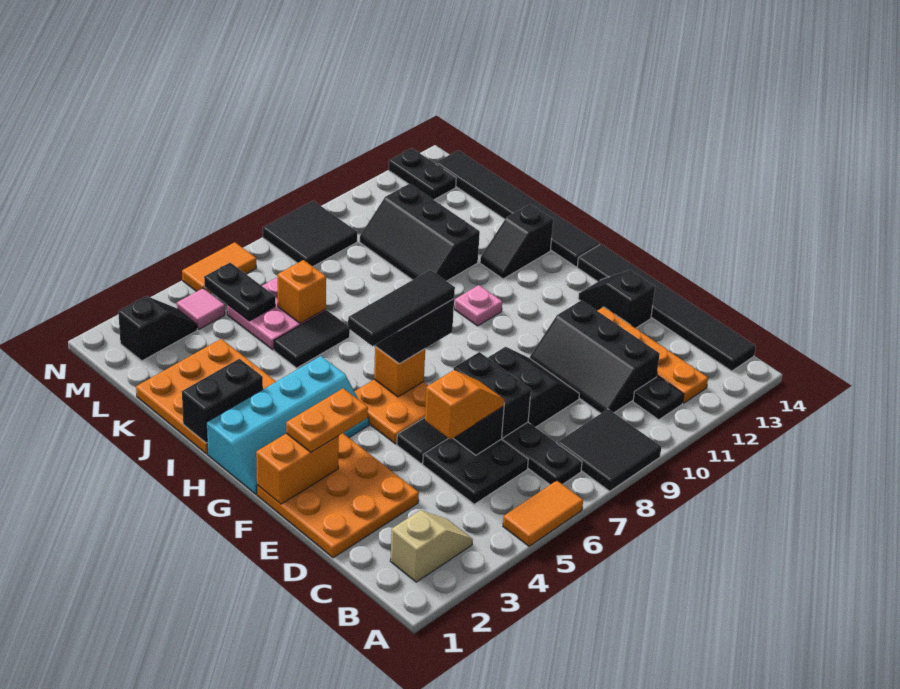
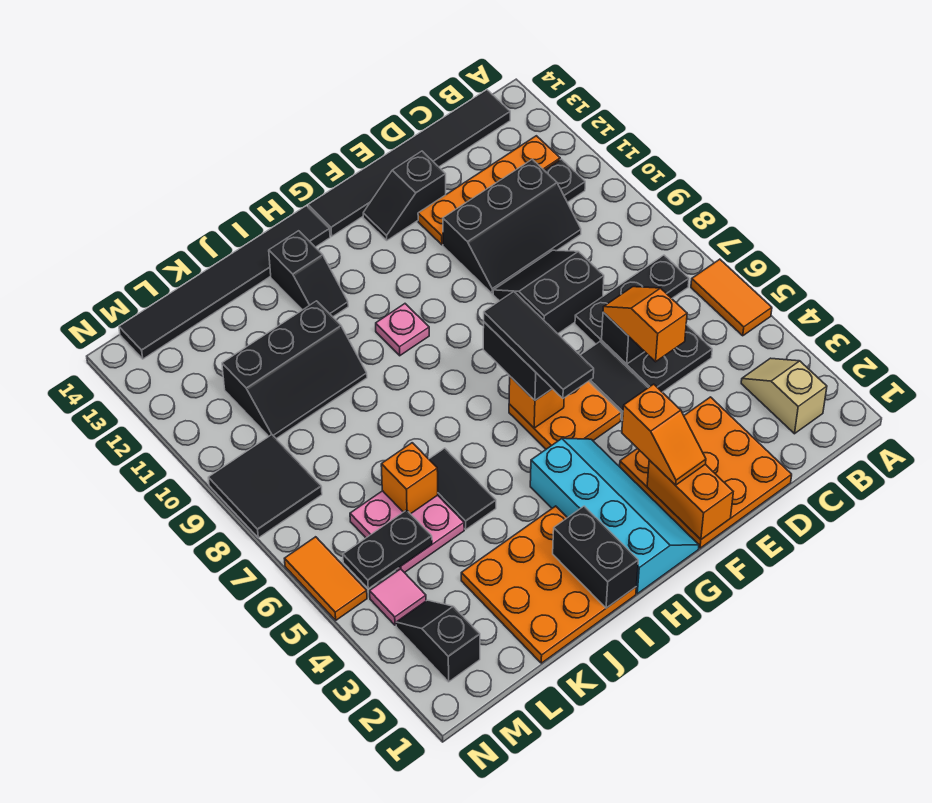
black 2x2 tile [557,409,661,491] -> none
black 1x2 brick [454,352,531,438] -> none
orange 1x2 plate [286,388,368,452] -> orange 1x2 slope [622,384,706,485]
black 1x2 plate [389,148,456,200] -> none

